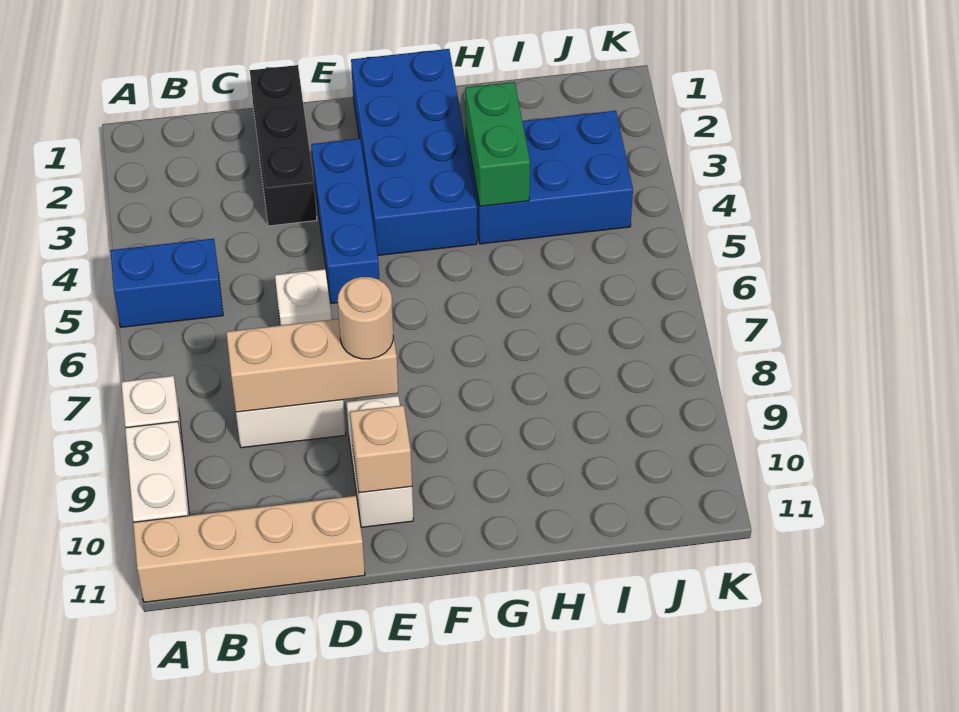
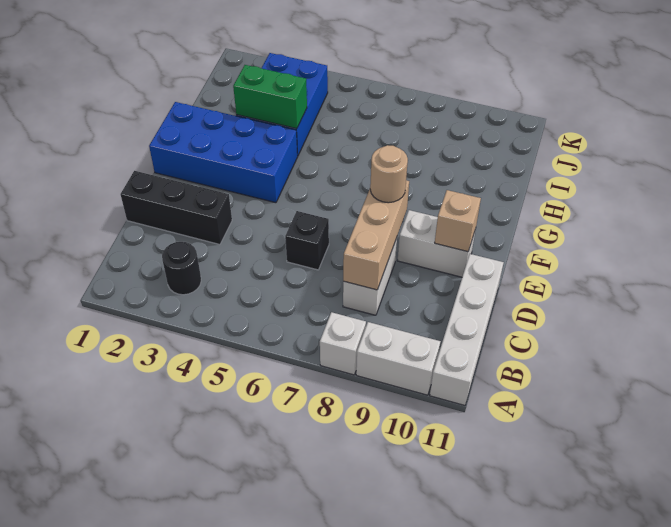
blue 1x2 brick [110,239,223,327] -> none
tan 1x4 brick [133,496,365,602] -> white 1x4 brick [430,254,504,405]
none -> black 1x1 round brick [162,242,201,295]
white 1x1 brick [275,269,332,325] -> black 1x1 brick [285,211,329,270]
blue 1x3 brick [311,139,379,303] -> none

